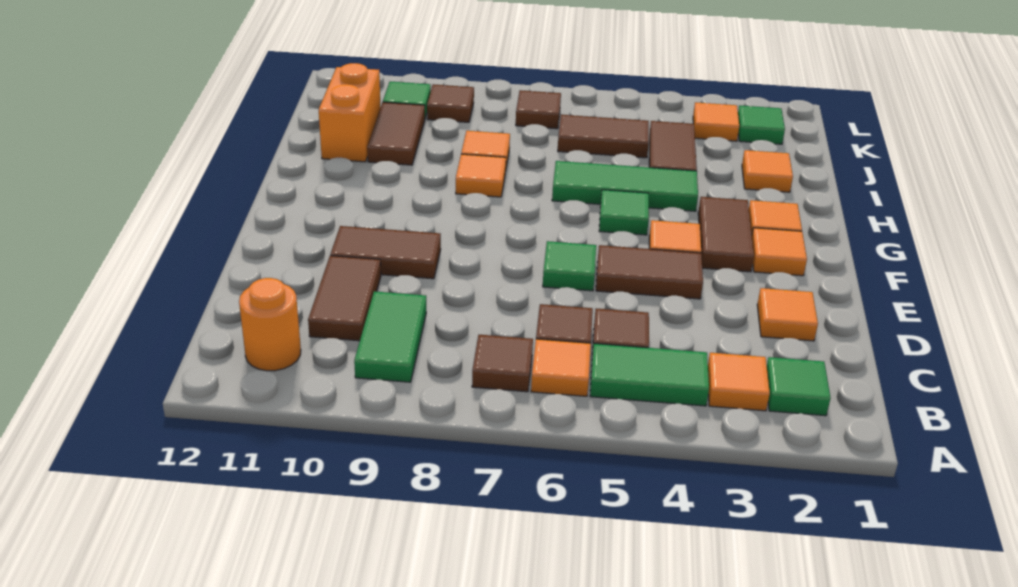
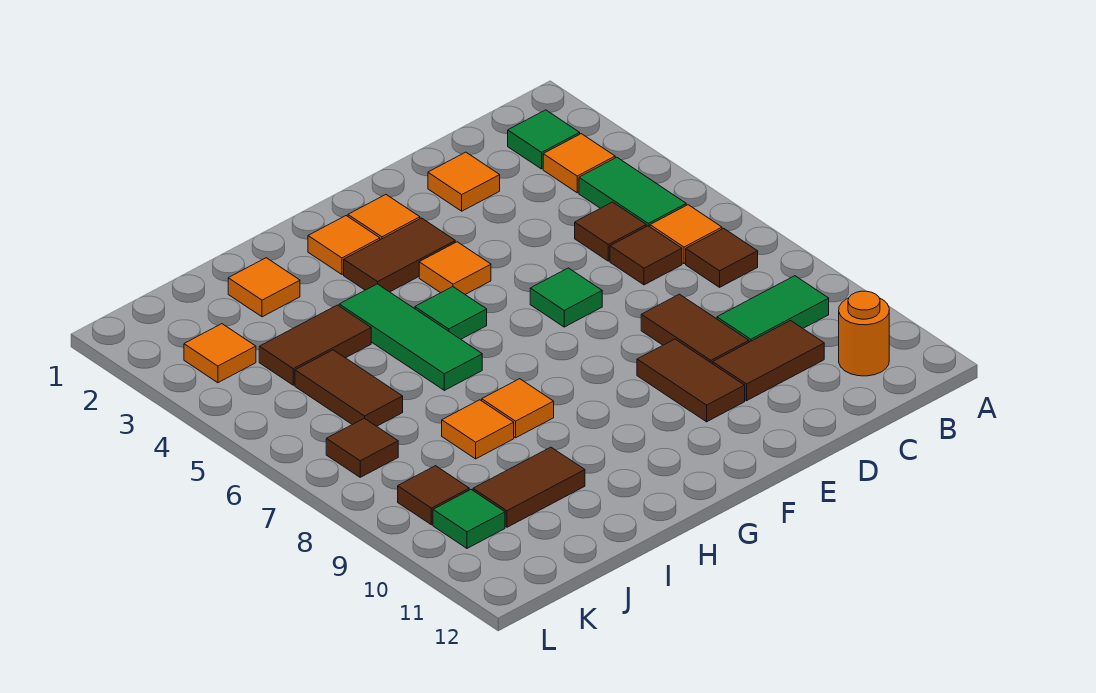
brown 1x2 tile [596,245,703,299] -> brown 1x2 tile moved to [641,294,749,364]
orange 1x2 brick [319,63,381,162] -> none
green 1x1 tile [738,105,785,144] -> none

